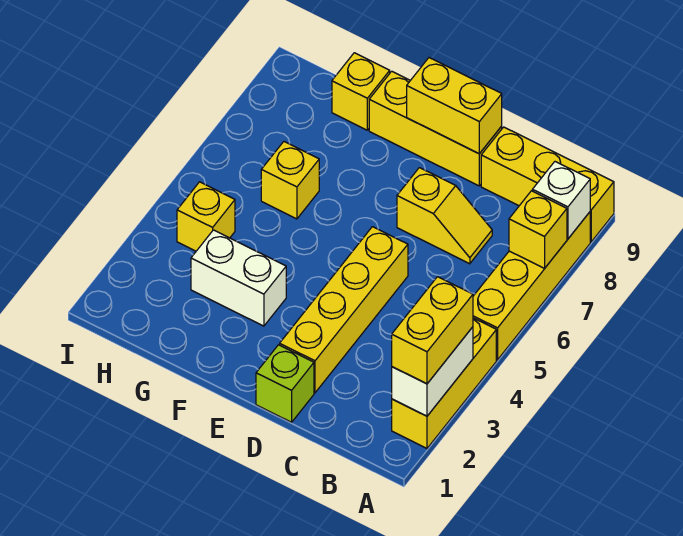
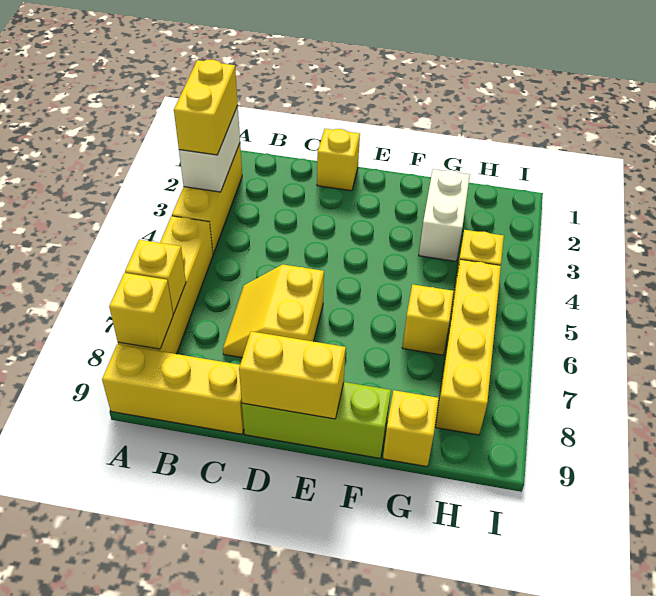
white 1x1 brick [532,162,590,239] -> yellow 1x1 brick [109,273,173,349]
yellow 1x2 slope [397,168,492,264] -> yellow 2x2 slope [223,265,324,358]
lime 1x1 brick [256,345,314,422] -> yellow 1x1 brick [317,129,360,191]
yellow 1x4 brick [280,227,408,393] -> yellow 1x4 brick moved to [436,260,501,435]
yellow 1x3 brick [369,71,502,186] -> lime 1x3 brick [242,382,391,458]
white 1x2 brick [191,230,286,326] -> white 1x2 brick turned to [419,169,470,261]

